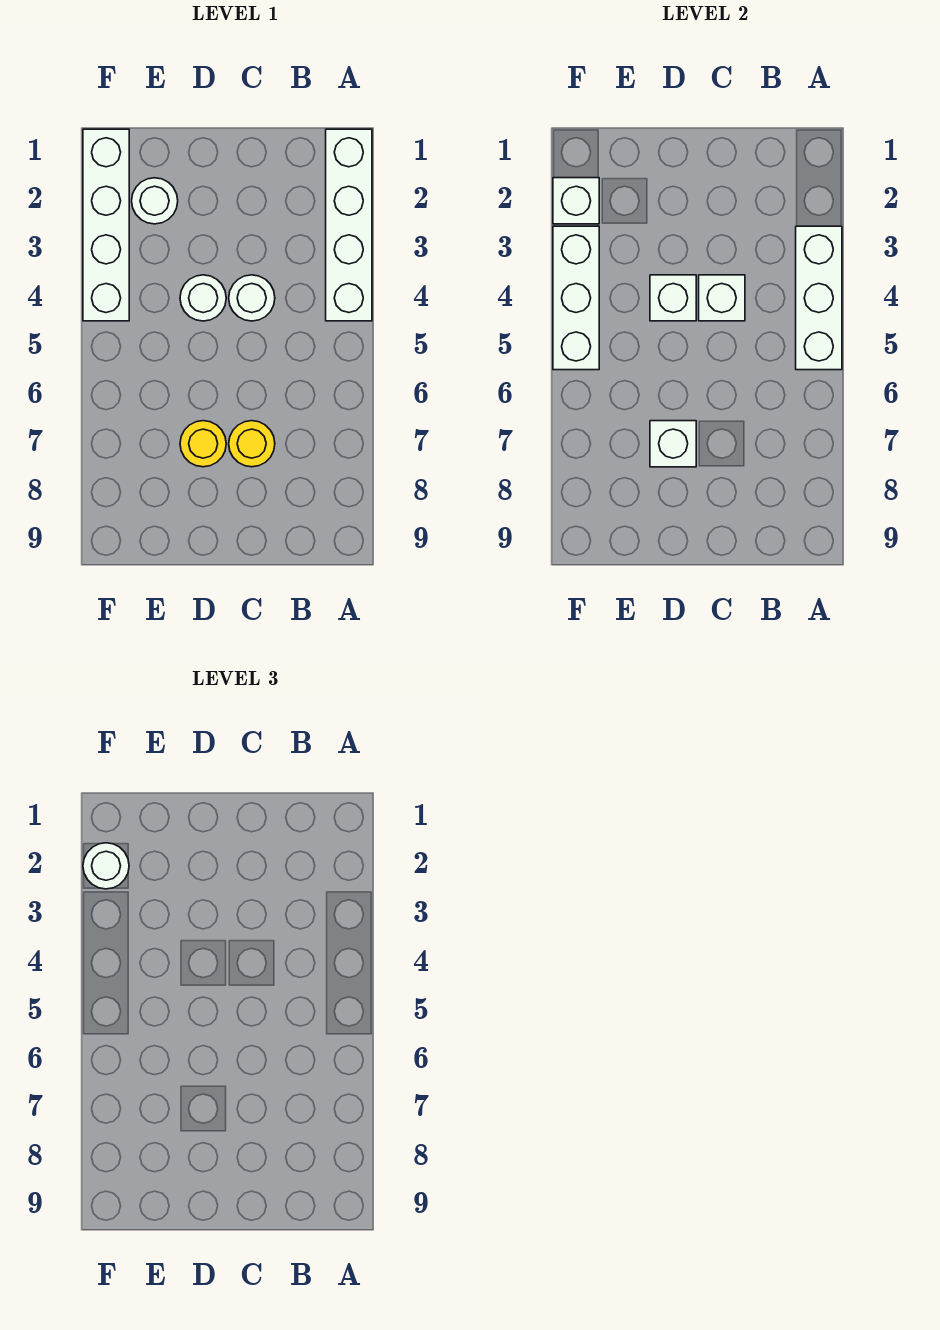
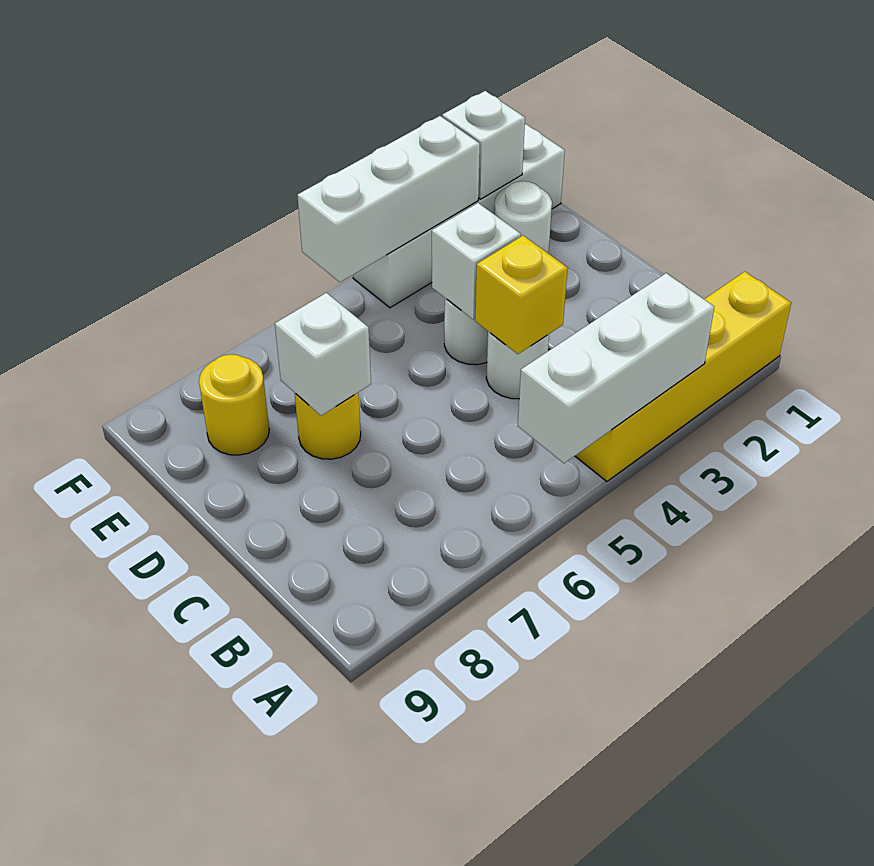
white 1x4 brick [326,129,372,321] -> yellow 1x4 brick [575,272,791,481]
white 1x1 brick [699,275,745,321] -> yellow 1x1 brick [475,236,568,354]
yellow 1x1 round brick [229,421,275,467] -> yellow 1x1 round brick moved to [199,354,269,455]
white 1x1 round brick [83,843,129,889] -> none

